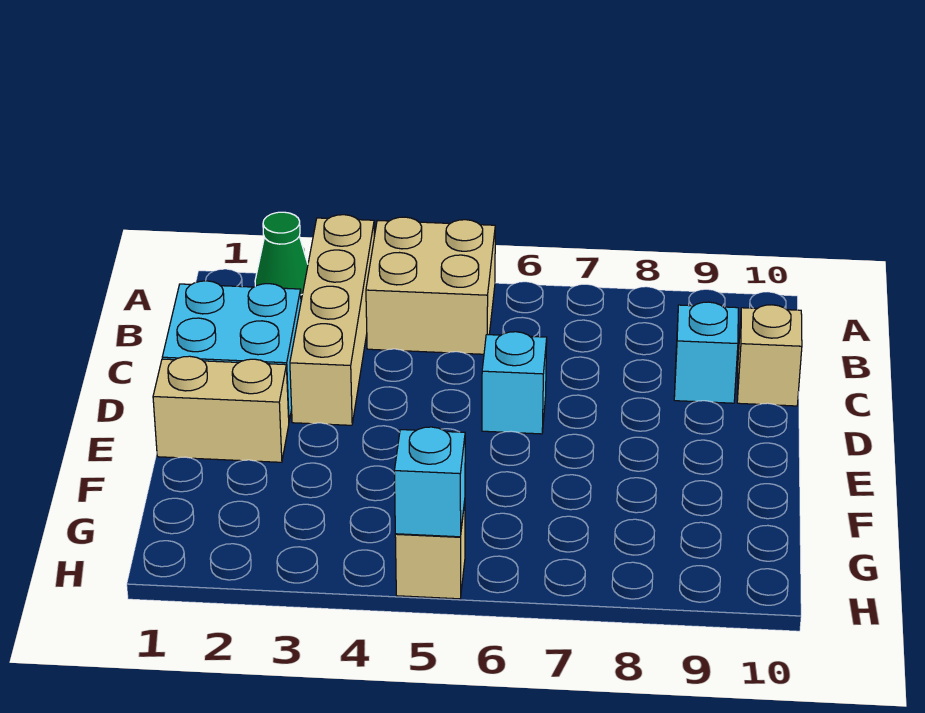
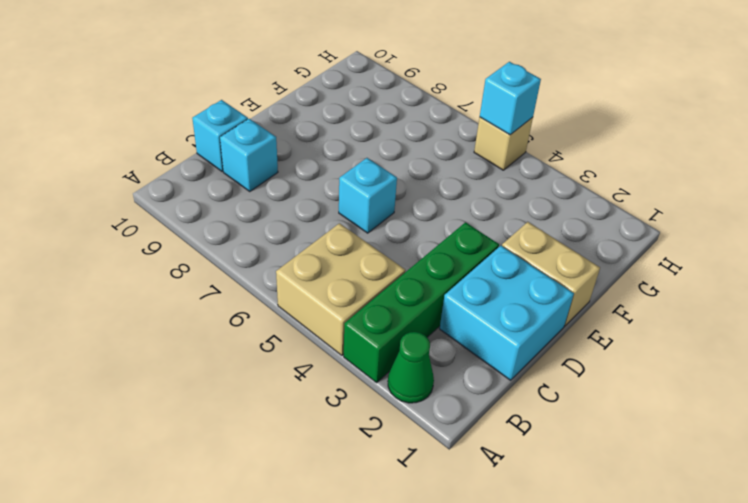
tan 1x4 brick [290,215,374,425] -> green 1x4 brick [344,222,499,383]
tan 1x1 brick [737,305,802,406] -> cyan 1x1 brick [192,100,248,171]

